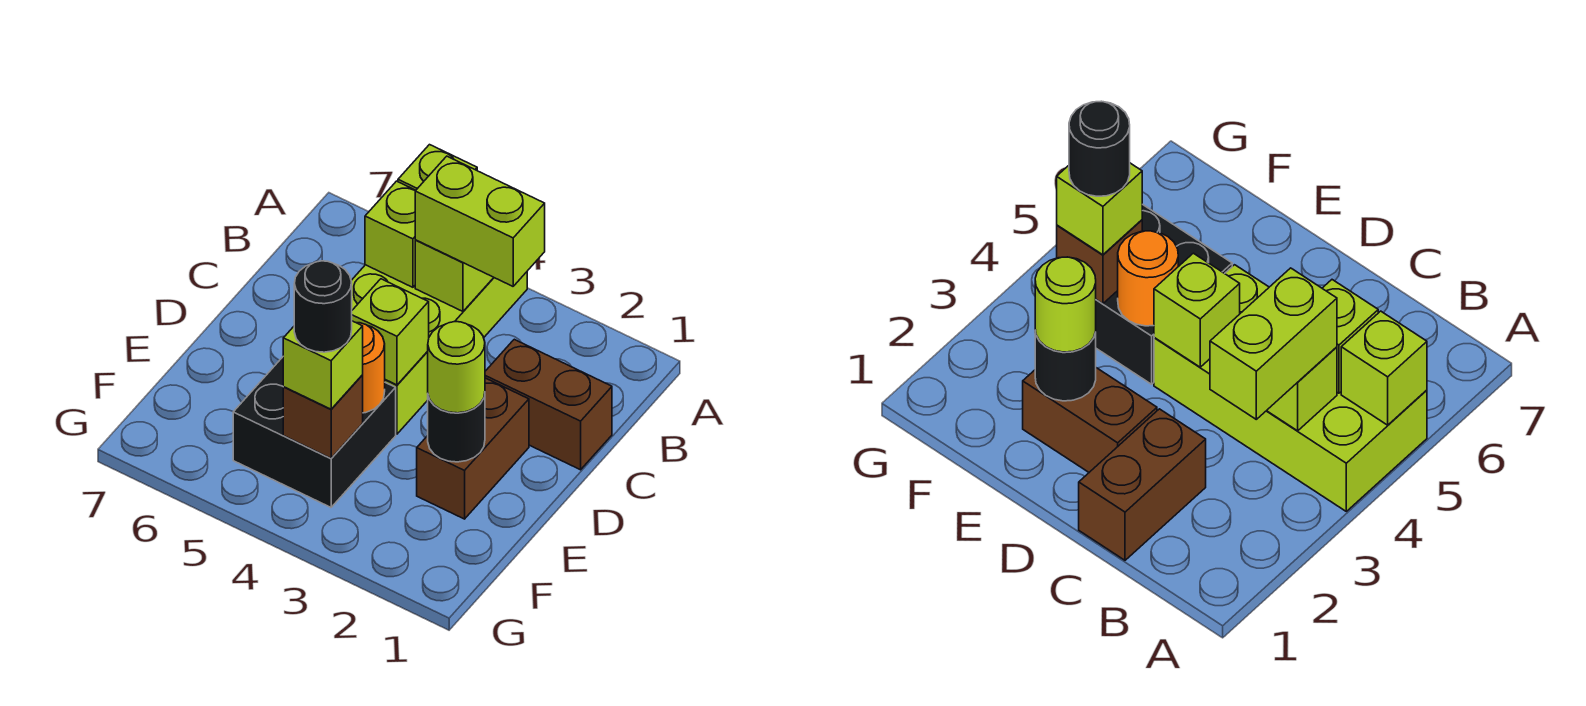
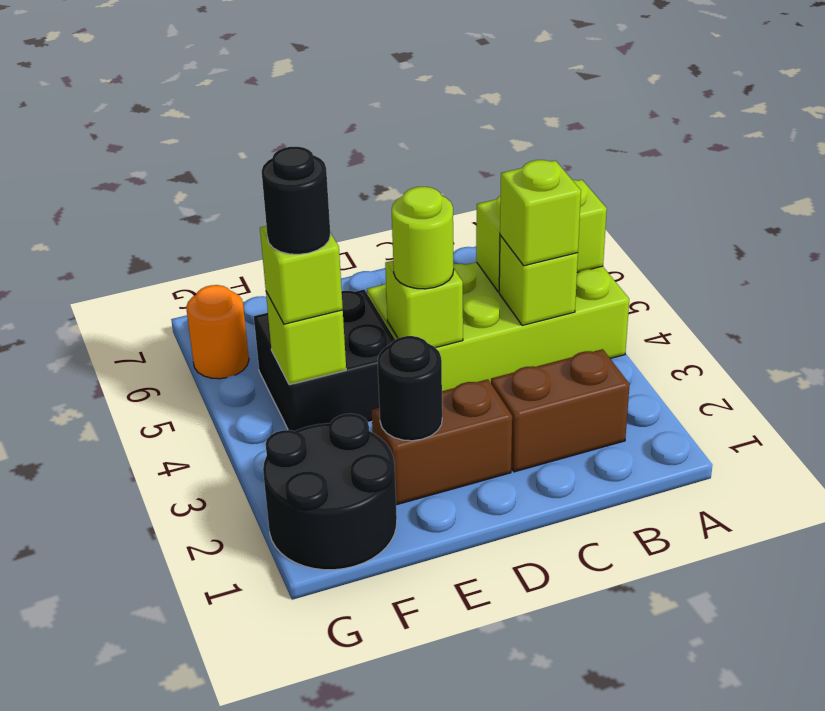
lime 1x2 brick [415,156,545,286] -> lime 1x1 brick [500,160,581,266]
brown 1x2 brick [485,339,612,470] -> brown 1x2 brick turned to [491,349,630,472]
lime 1x1 round brick [427,322,485,413] -> lime 1x1 round brick moved to [392,187,454,289]
orange 1x1 round brick [358,323,385,413] -> orange 1x1 round brick moved to [186,285,249,379]
none -> black 2x2 round brick [263,414,397,570]
brown 1x1 brick [283,375,363,458] -> lime 1x1 brick [266,292,346,385]

